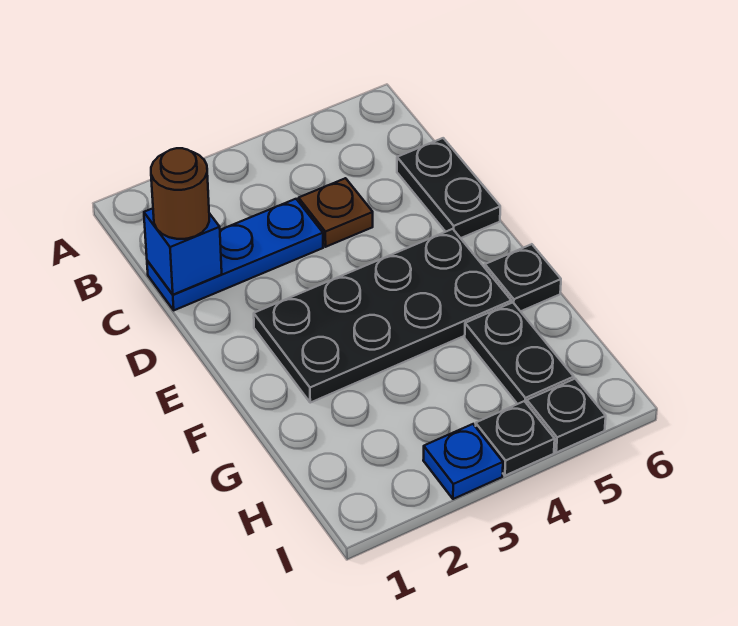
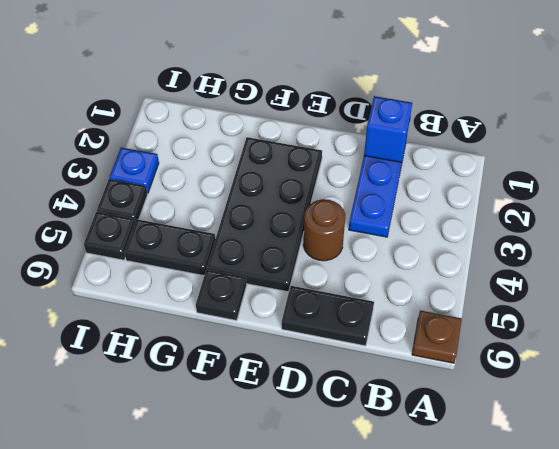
brown 1x1 round brick [151,148,209,239] -> brown 1x1 round brick moved to [303,199,345,261]
brown 1x1 plate [299,178,373,247] -> brown 1x1 plate moved to [412,310,462,363]

